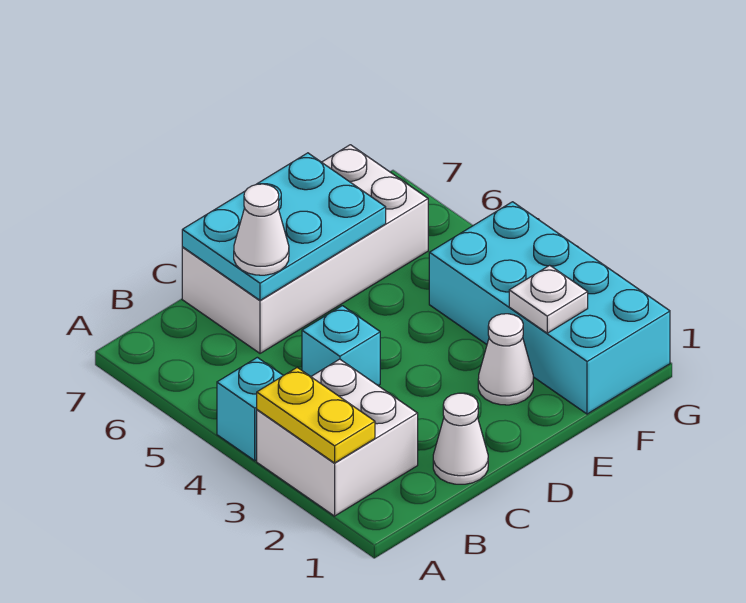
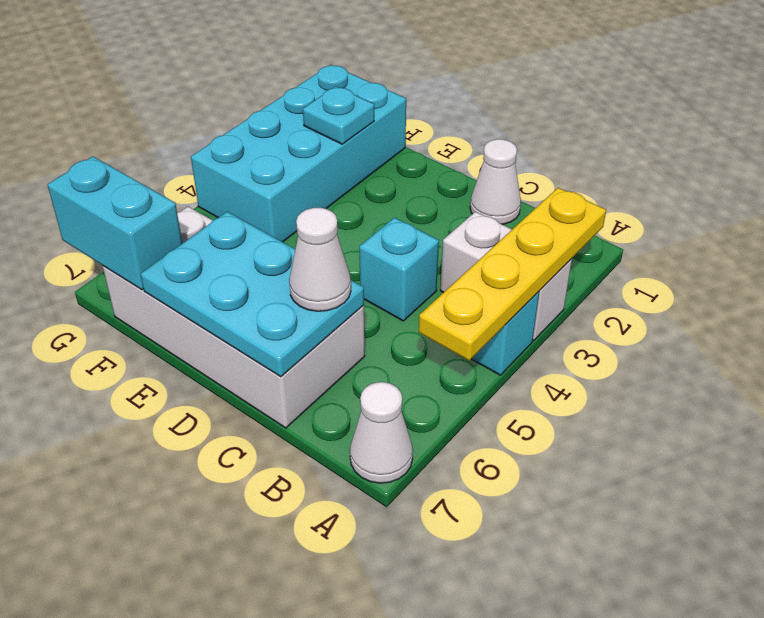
white 2x2 brick [257,359,418,516] -> white 1x2 brick [440,212,572,341]
yellow 1x2 plate [257,368,375,463] -> yellow 1x4 plate [419,188,606,361]
white 1x1 cone [478,314,533,405] -> white 1x1 cone moved to [350,382,413,483]
white 1x1 plate [509,265,588,333] -> cyan 1x1 plate [303,86,374,144]
none -> cyan 1x2 brick [48,157,182,290]

